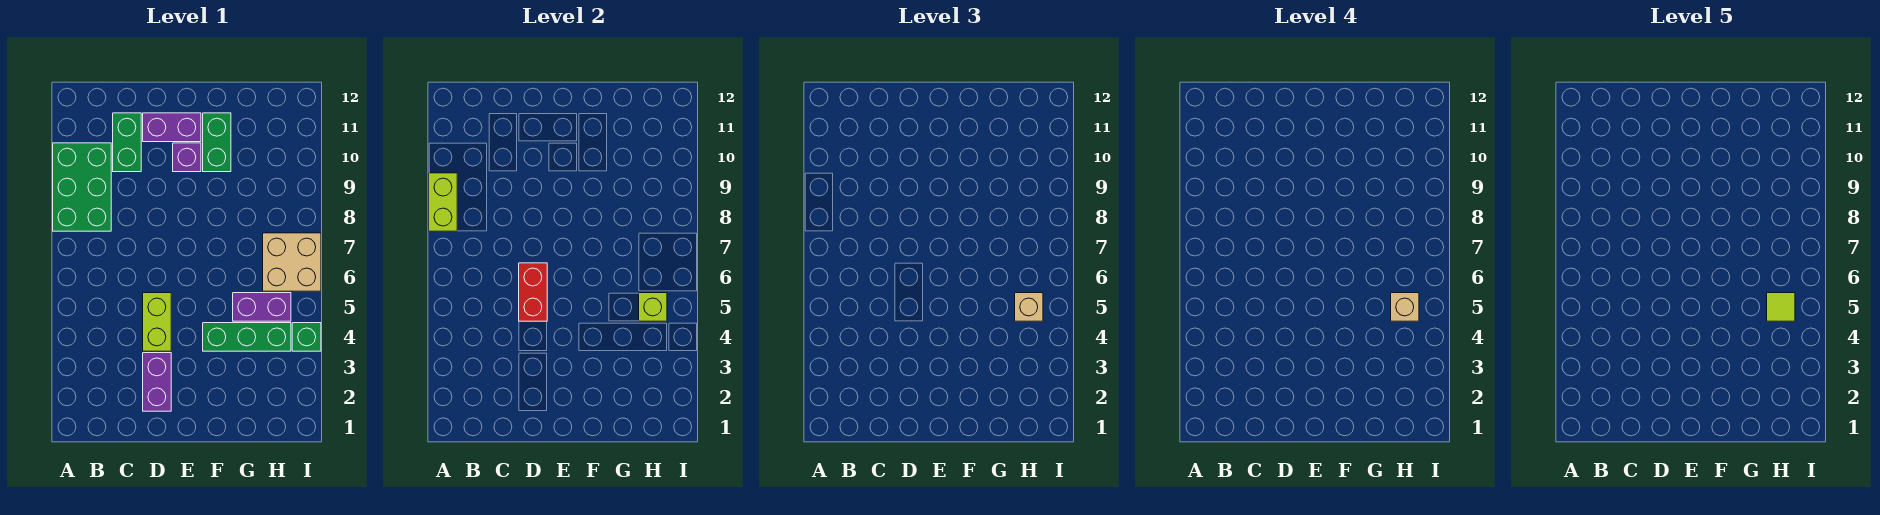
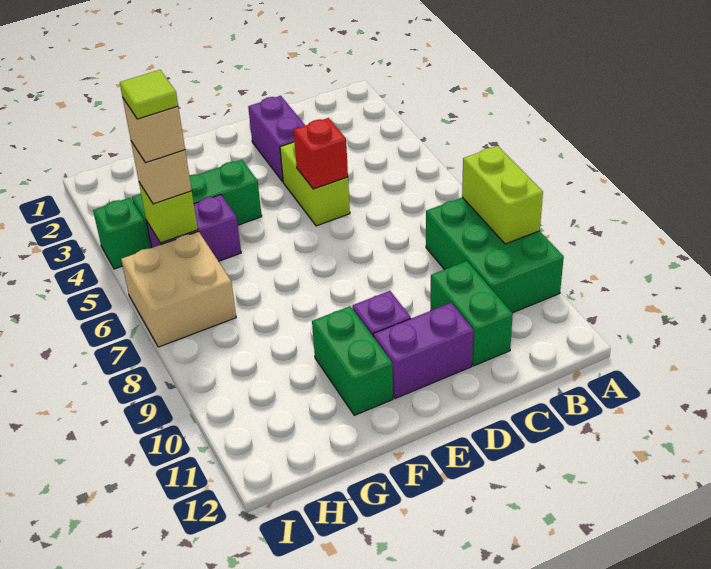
red 1x2 brick [519,263,547,321] -> red 1x1 brick [294,118,348,189]

